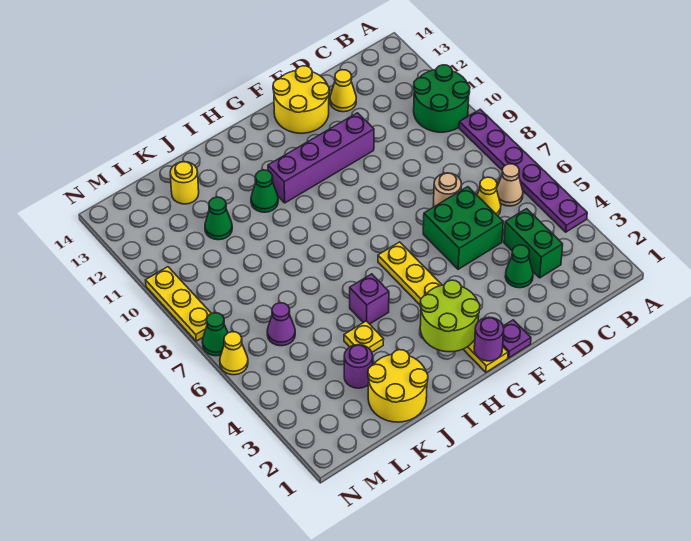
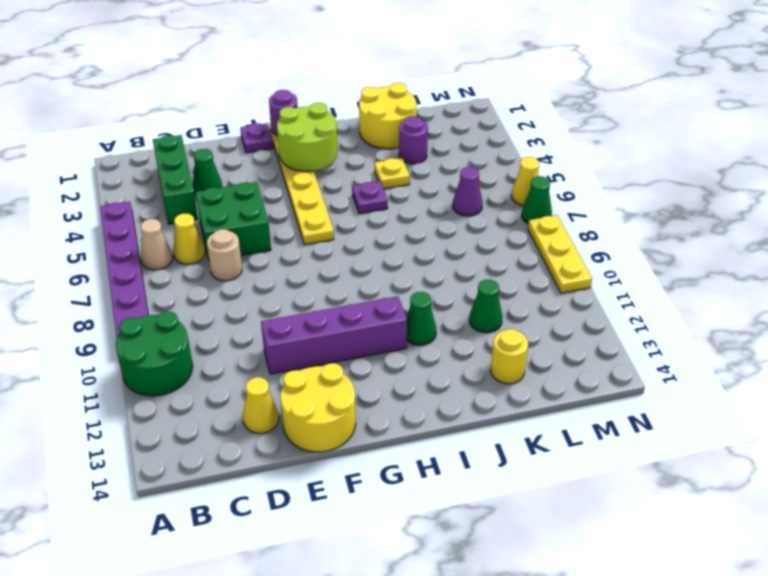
green 1x2 brick [504,209,563,278] -> green 1x3 brick [153,135,198,224]
purple 1x1 brick [350,274,389,324] -> purple 1x1 plate [352,181,388,214]

